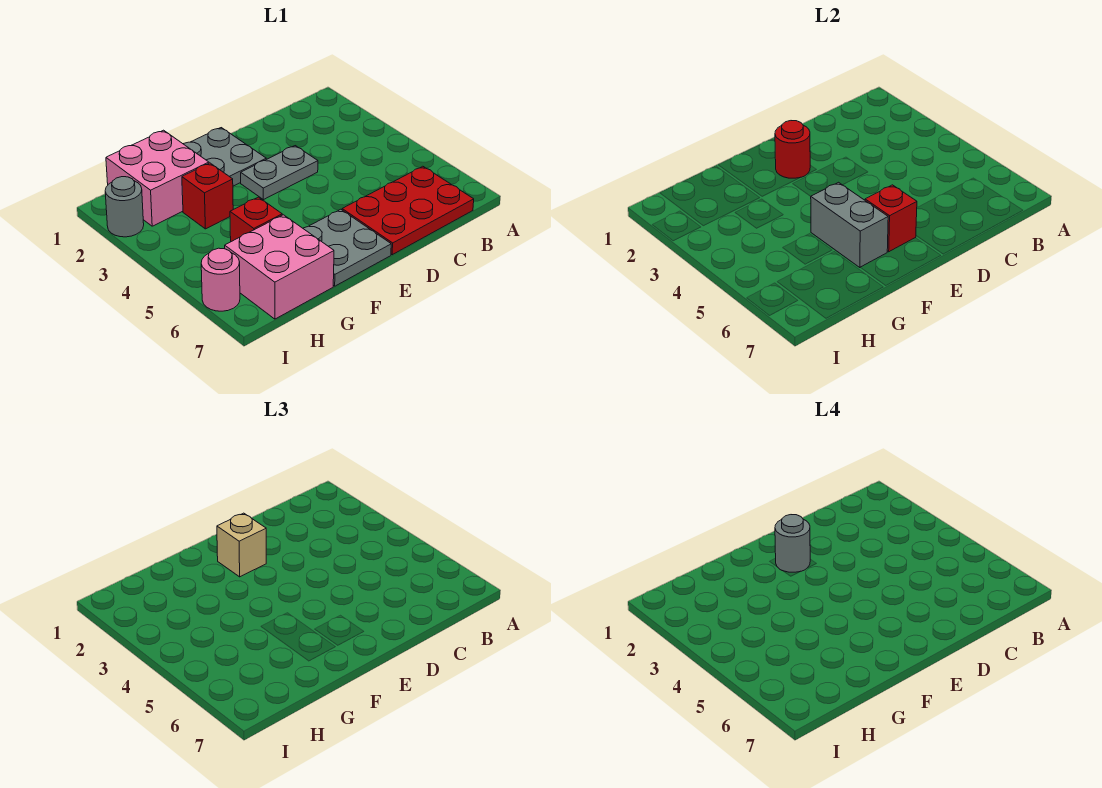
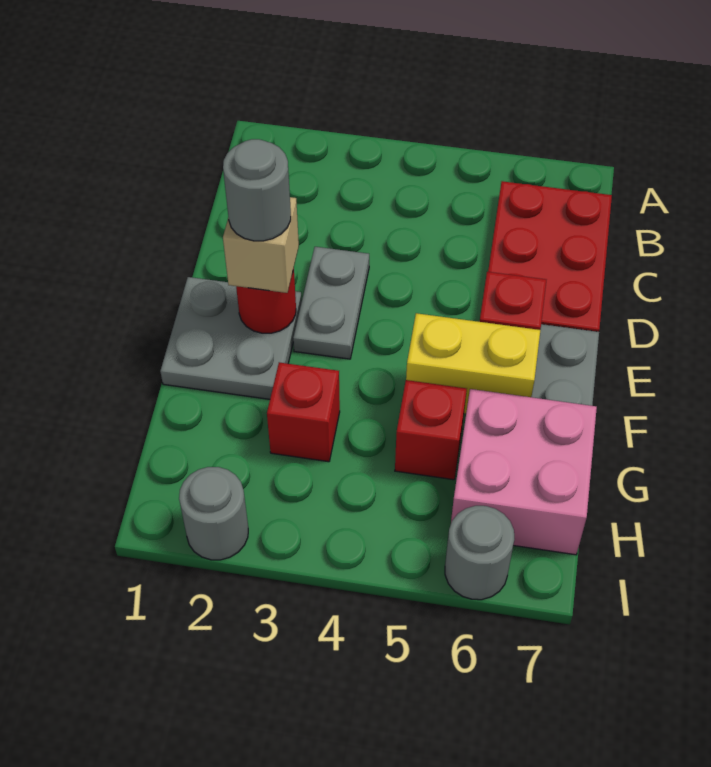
grey 1x2 brick [811,182,888,268] -> yellow 1x2 brick [406,313,540,413]
pink 2x2 brick [106,130,209,226] -> none
pink 1x1 round brick [201,248,240,311] -> grey 1x1 round brick [445,506,514,600]

